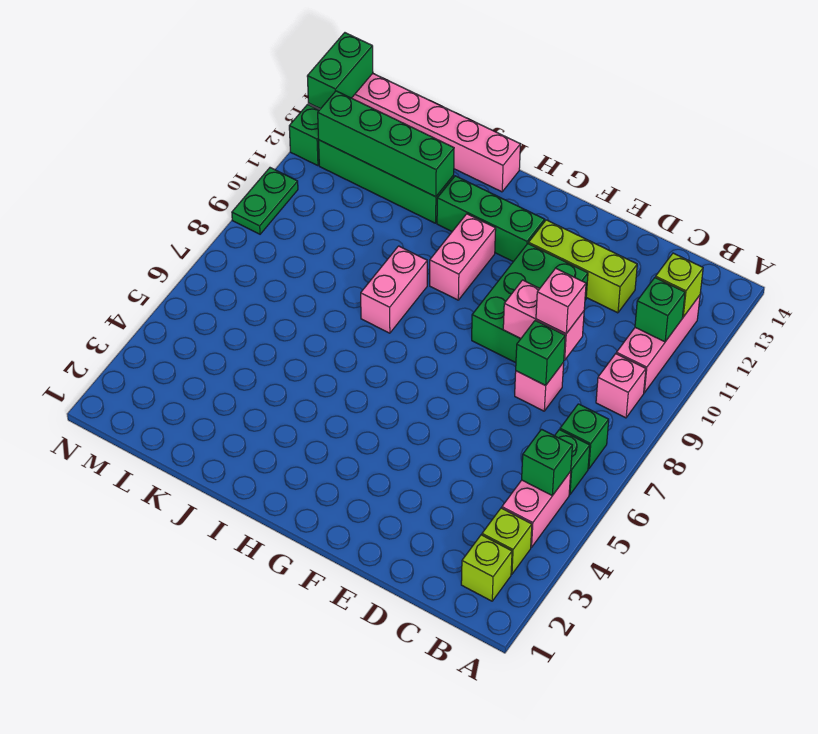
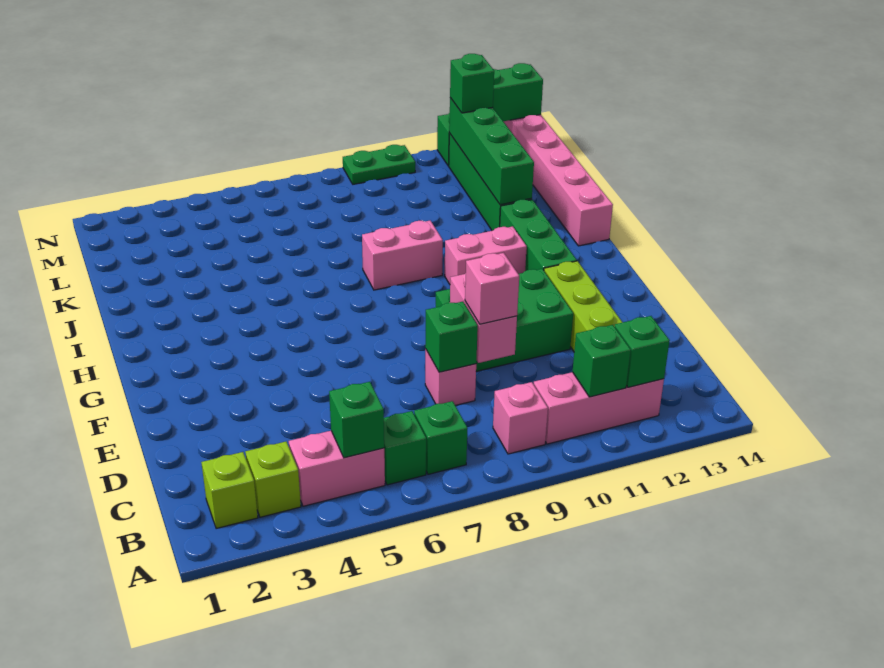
lime 1x1 brick [655,253,703,317] -> green 1x1 brick [614,316,670,387]
none -> green 1x1 brick [450,54,494,113]

